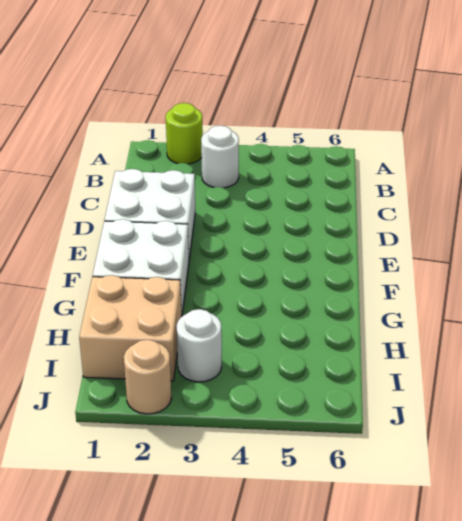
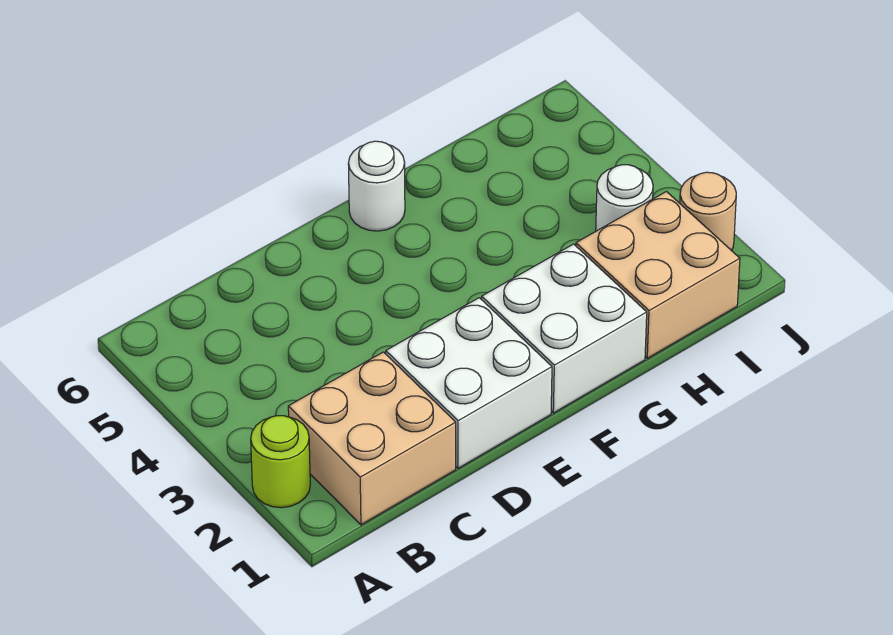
none -> tan 2x2 brick [288,352,456,525]
white 1x1 round brick [201,126,239,188] -> white 1x1 round brick moved to [348,141,405,231]

